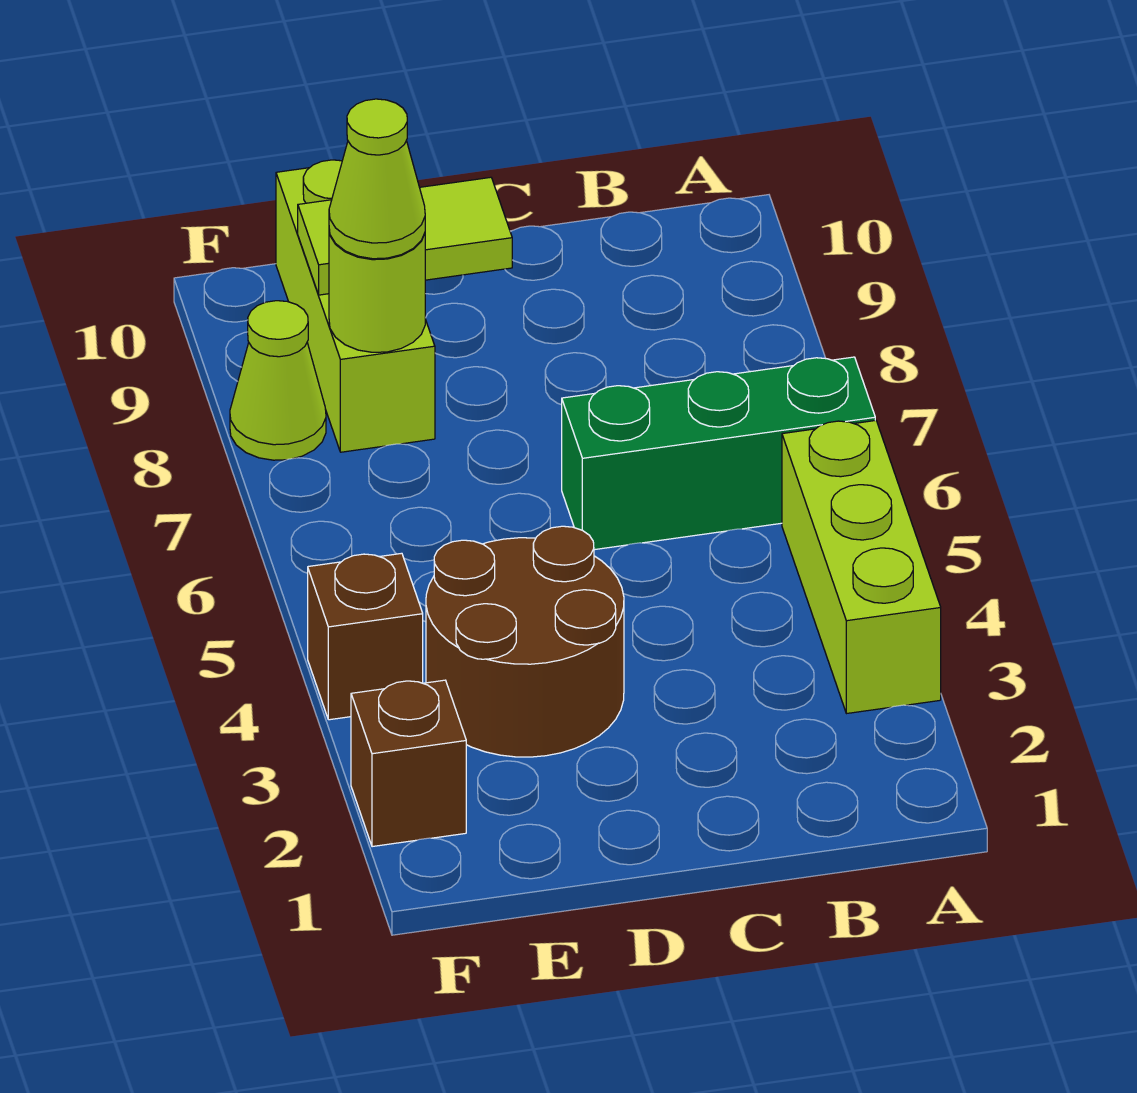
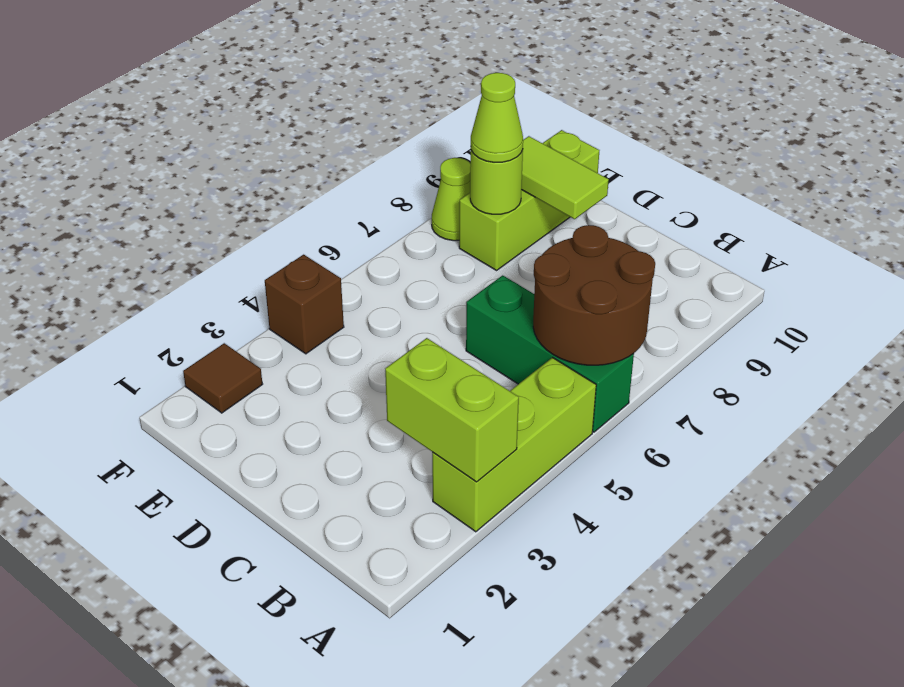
none -> lime 1x2 brick [385,338,519,482]
brown 2x2 round brick [426,526,624,757] -> brown 2x2 round brick moved to [533,225,655,365]
brown 1x1 brick [351,680,466,847] -> brown 1x1 tile [183,343,262,413]

